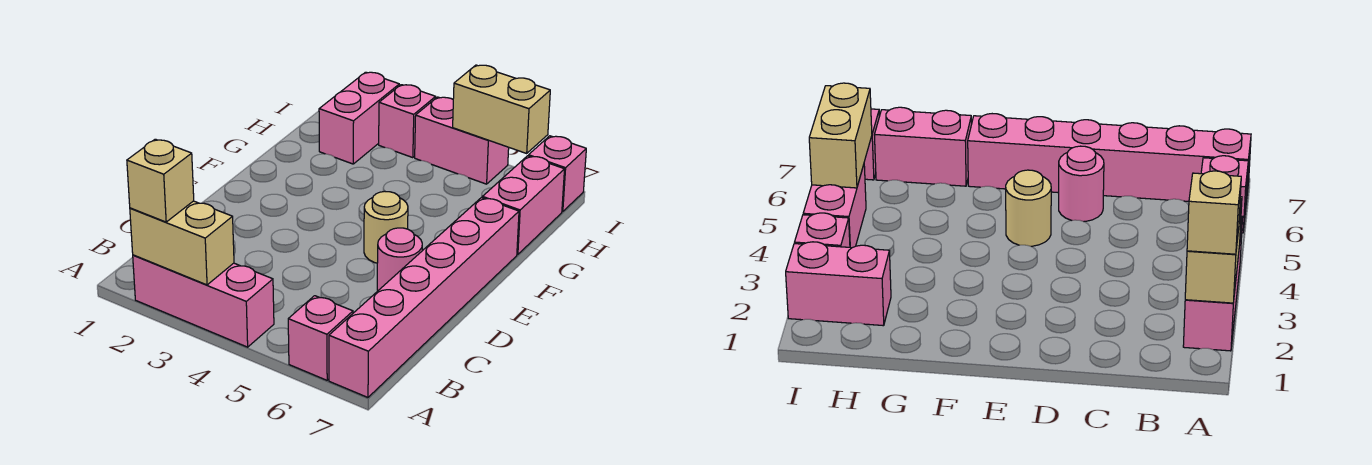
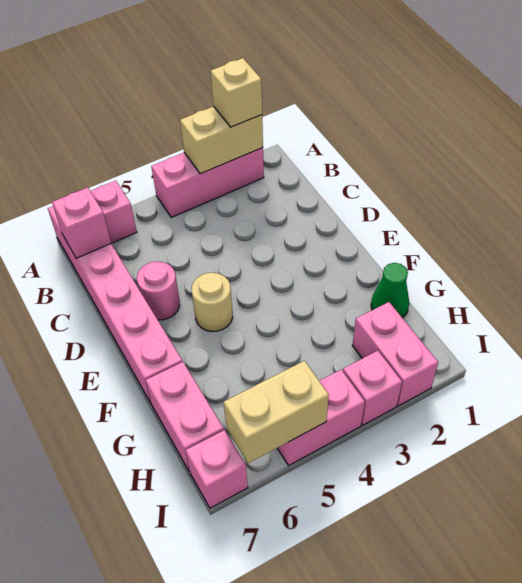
none -> pink 1x1 brick [52,187,111,258]
none -> green 1x1 cone [371,263,409,318]

